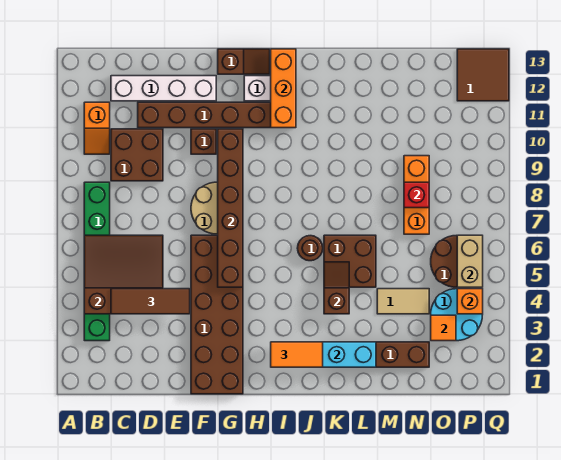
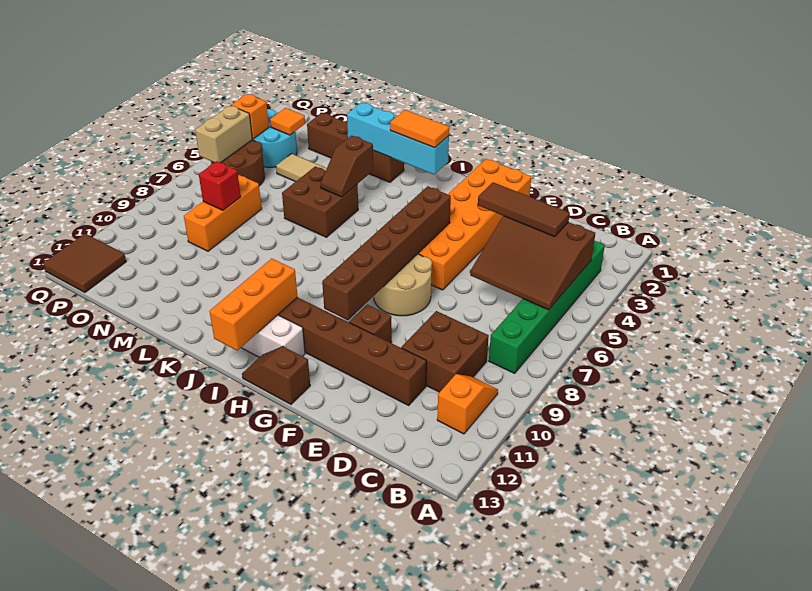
white 1x4 brick [111,76,216,101] -> none
brown 2x6 brick [191,235,243,394] -> orange 2x6 brick [418,159,531,290]
brown 1x1 round brick [297,236,323,261] -> none

